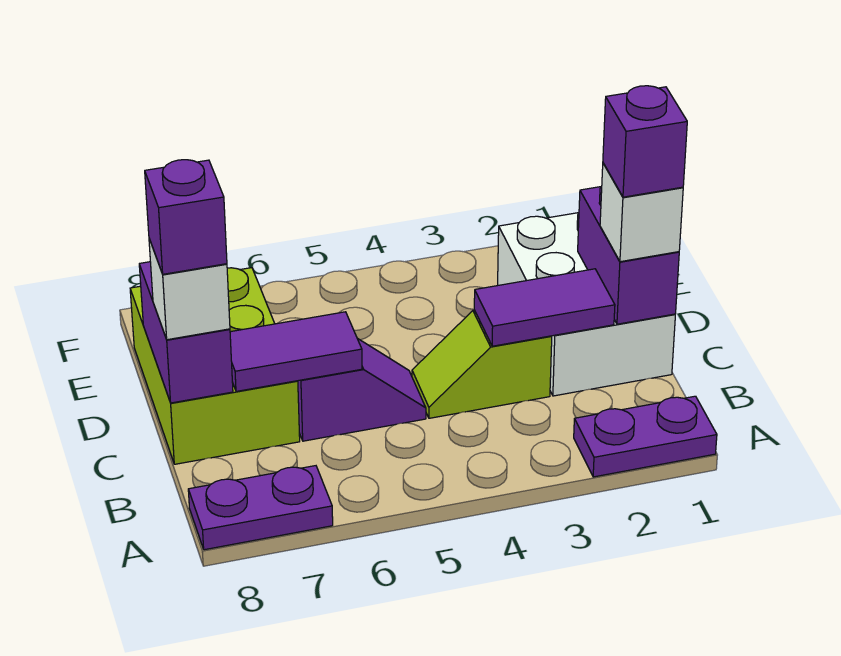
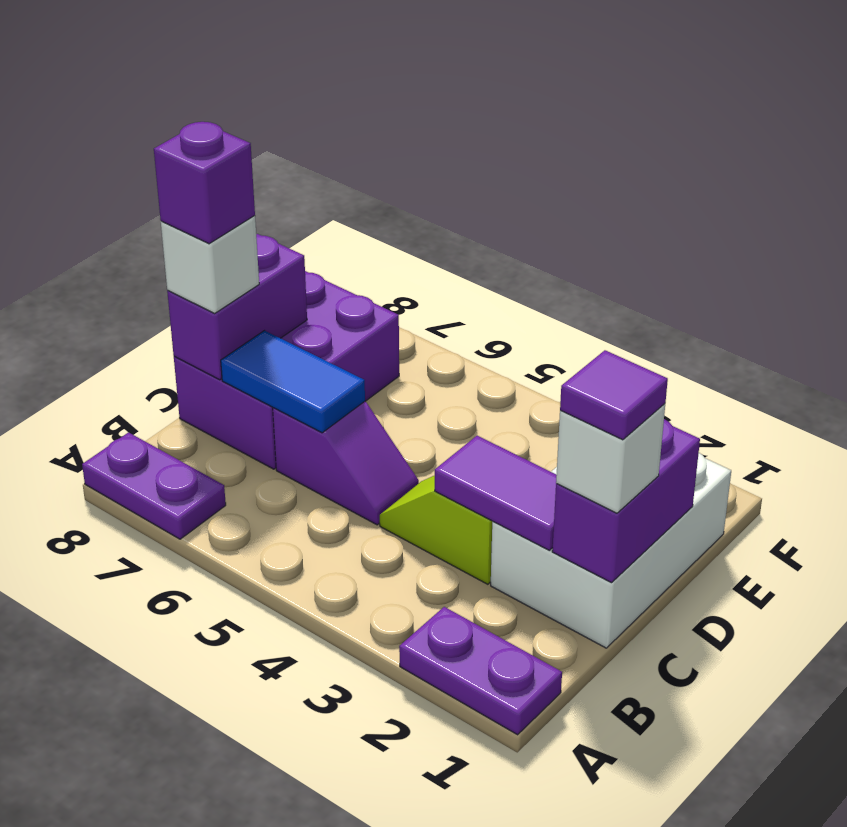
purple 1x1 brick [603,86,687,197] -> purple 1x1 tile [560,350,668,440]
purple 1x2 tile [230,312,362,391] -> blue 1x2 tile [221,331,365,433]
lime 2x3 brick [130,268,300,464] -> purple 2x3 brick [174,271,399,469]

